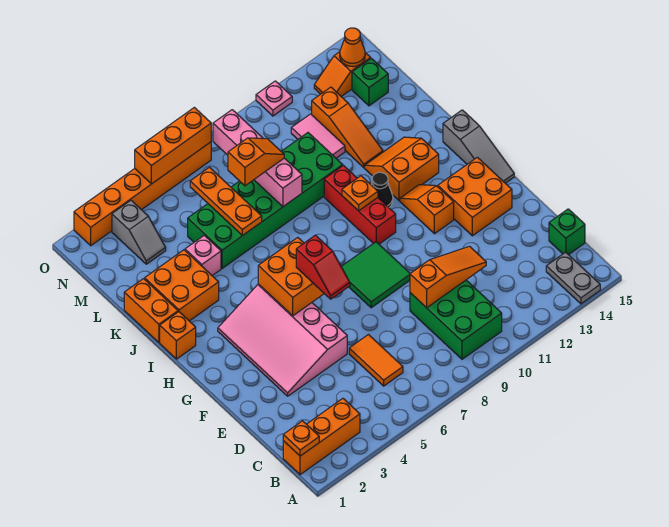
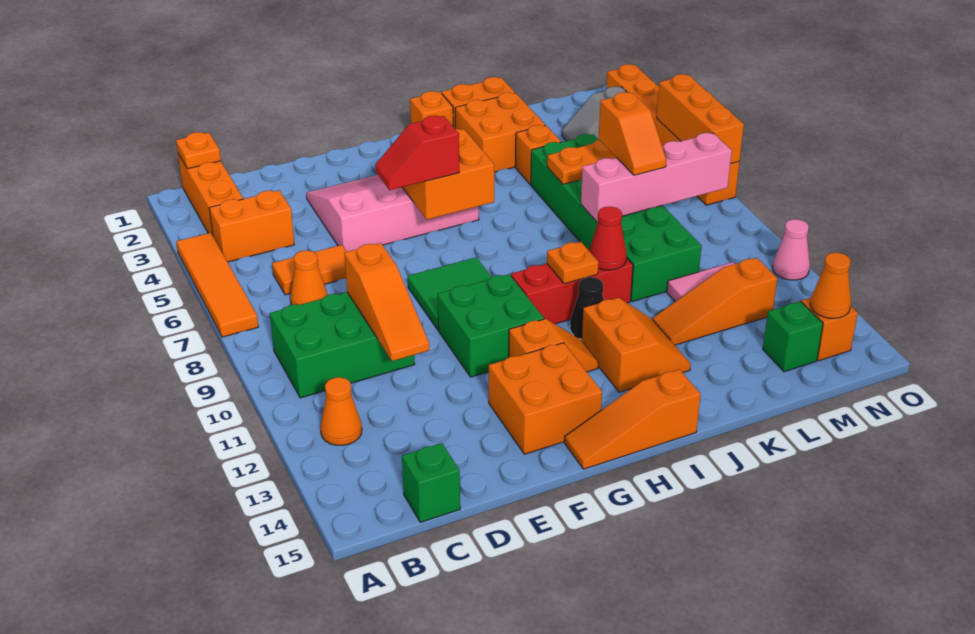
none -> orange 1x4 tile [176,233,258,337]
grey 1x2 plate [546,252,600,304] -> none
none -> orange 1x2 brick [209,190,294,262]
none -> orange 1x1 cone [320,377,362,445]
none -> orange 1x1 cone [290,250,328,305]
none -> green 2x2 brick [438,274,544,377]
grey 1x3 slope [443,110,514,183] -> orange 1x3 slope [564,369,701,469]
none -> red 1x1 cone [589,207,627,270]
pink 1x1 brick [185,235,221,276] -> orange 1x1 brick [515,125,561,184]
pink 1x1 plate [256,81,292,116] -> pink 1x1 cone [773,219,810,280]

